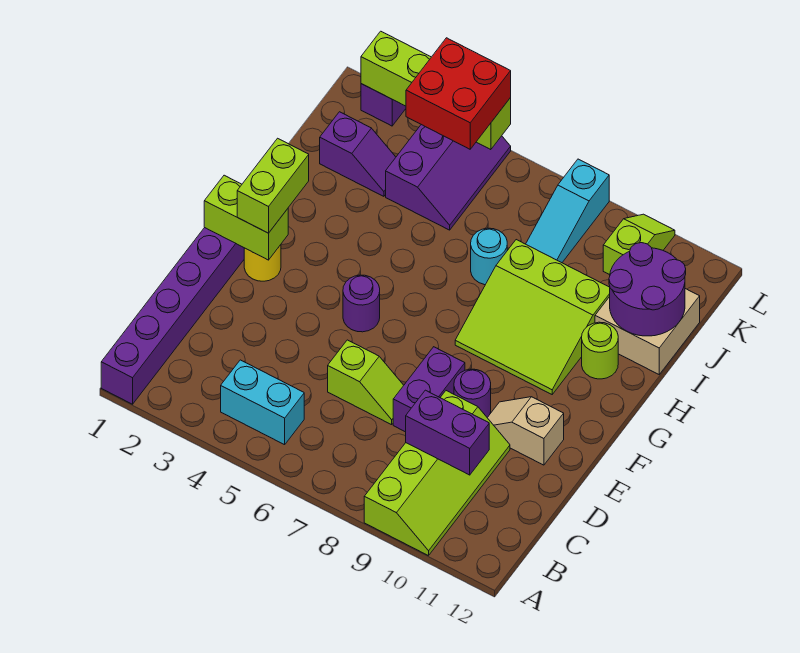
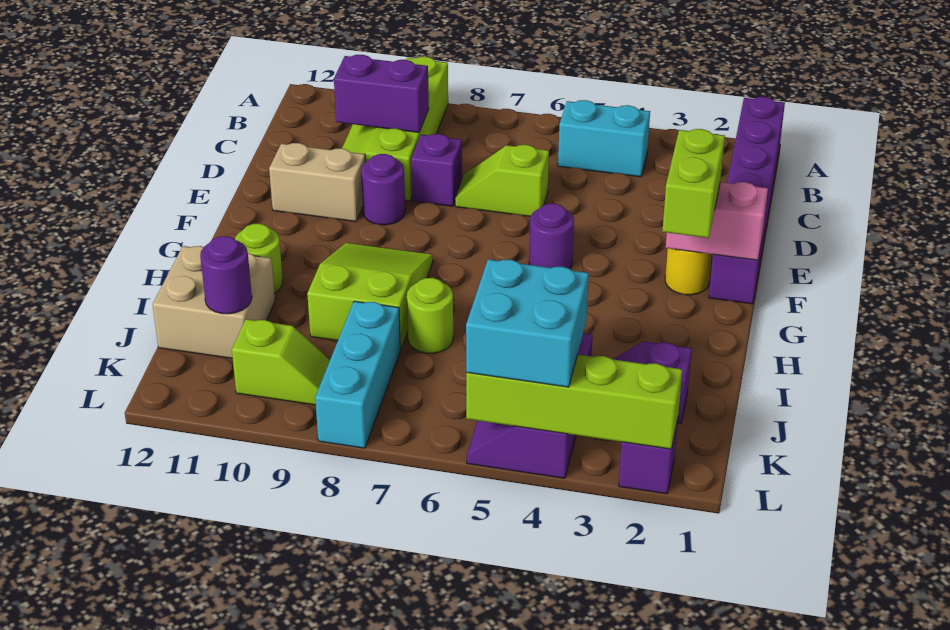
purple 1x2 brick [393,347,465,432] -> purple 1x1 brick [411,134,462,206]
tan 1x2 slope [487,397,564,465] -> tan 1x2 brick [269,143,365,222]
lime 1x2 brick [204,175,288,260] -> pink 1x2 brick [666,182,768,260]
lime 3x3 slope [455,240,610,394] -> lime 2x3 slope [307,243,433,350]
cyan 1x1 round brick [471,228,507,285] -> lime 1x1 round brick [407,278,453,353]
purple 2x2 round brick [609,243,686,336] -> purple 1x1 round brick [200,236,252,314]
cyan 1x3 slope [526,159,609,263] -> cyan 1x3 brick [315,301,400,448]
red 2x2 brick [406,38,511,149] -> cyan 2x2 brick [466,259,589,387]
lime 1x2 slope [603,214,675,275] -> lime 1x2 slope turned to [232,319,330,405]

